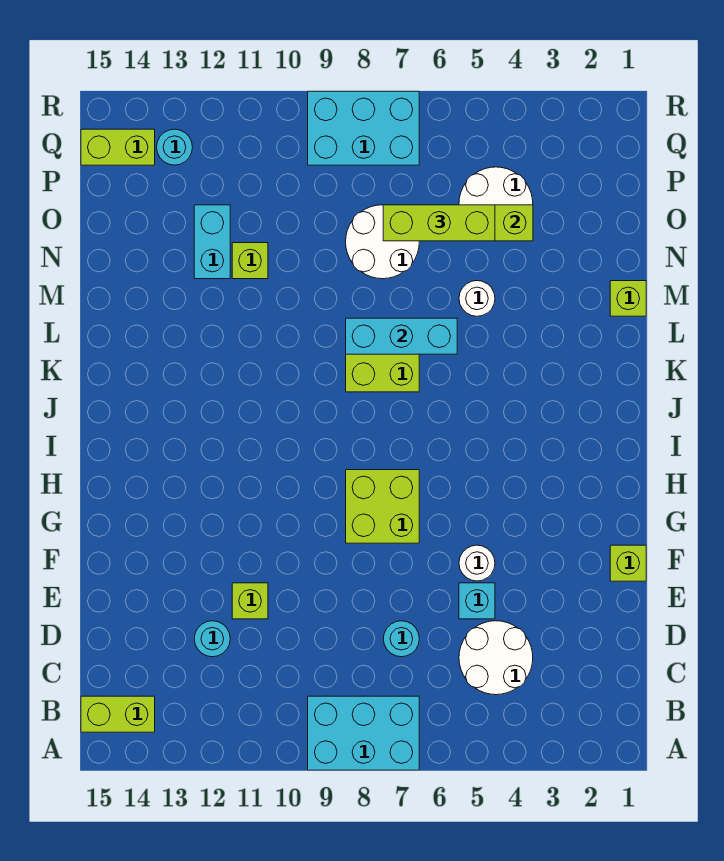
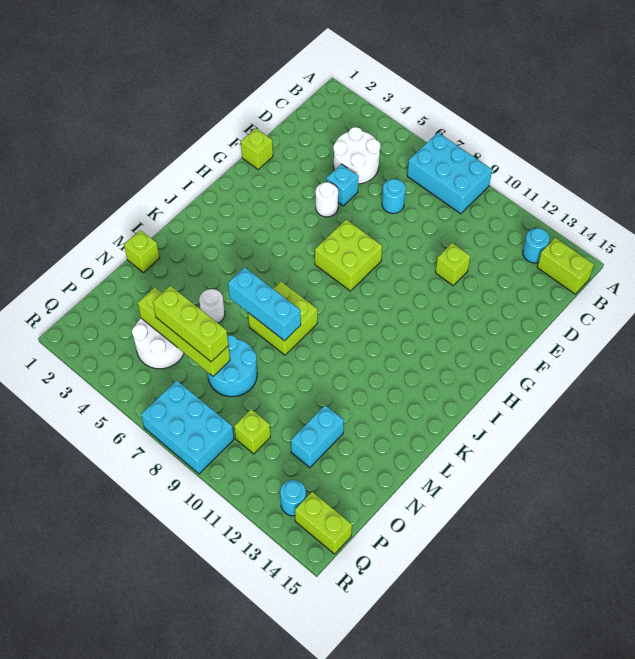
cyan 1x1 round brick [194,621,230,657] -> cyan 1x1 round brick moved to [523,228,550,263]
white 2x2 round brick [346,205,419,279] -> cyan 2x2 round brick [207,335,257,397]
lime 1x1 brick [232,243,268,279] -> lime 1x1 brick moved to [234,409,270,454]

